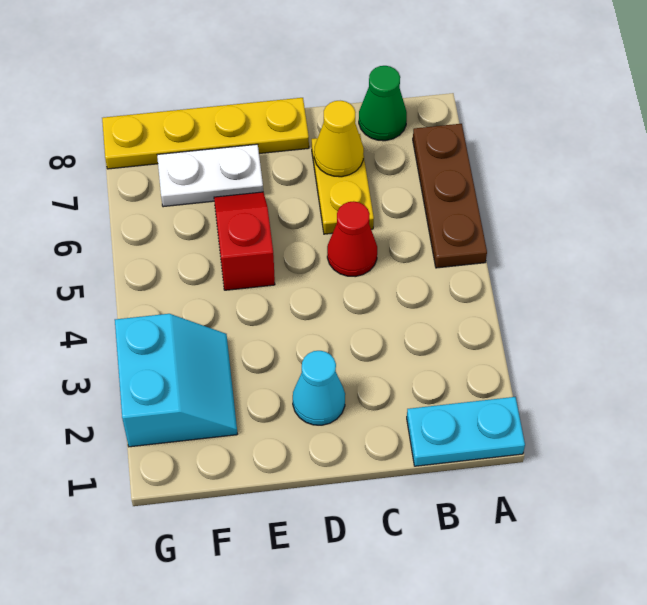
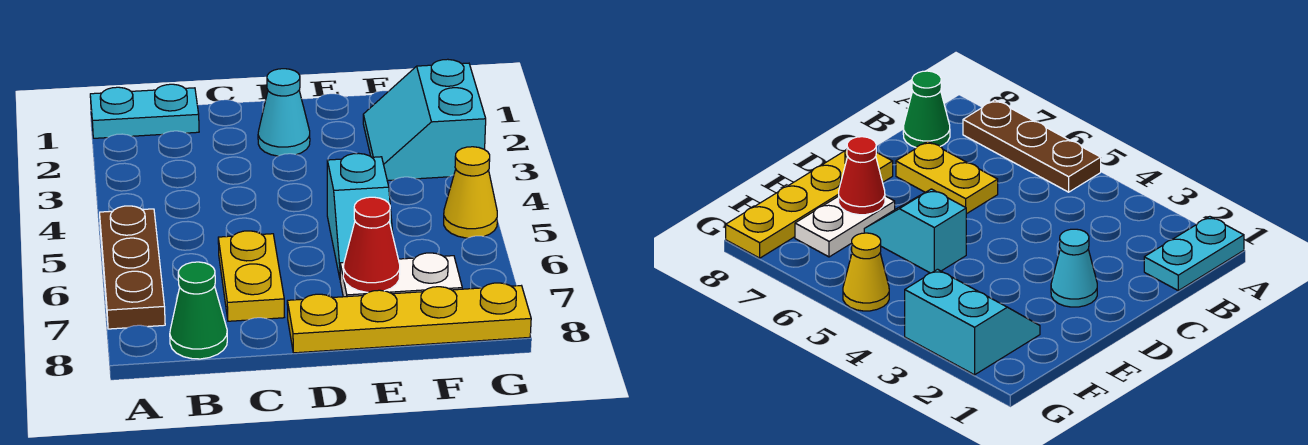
red 1x1 cone [327,201,377,277] -> red 1x1 cone moved to [343,197,400,292]
yellow 1x1 cone [314,101,364,177] -> yellow 1x1 cone moved to [444,147,497,238]
red 1x2 slope [214,192,275,290] -> cyan 1x2 slope [327,153,393,278]

